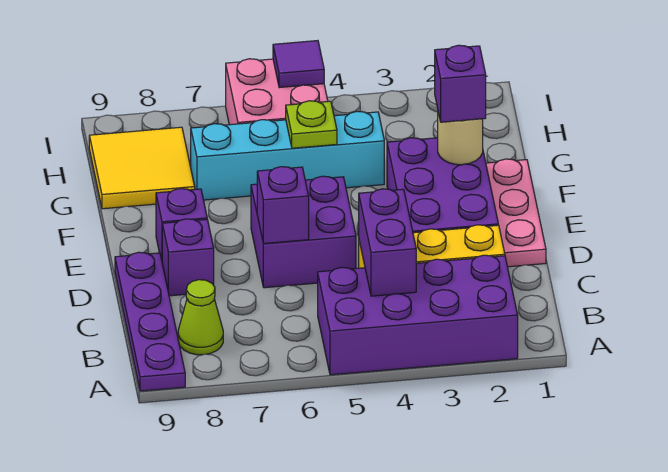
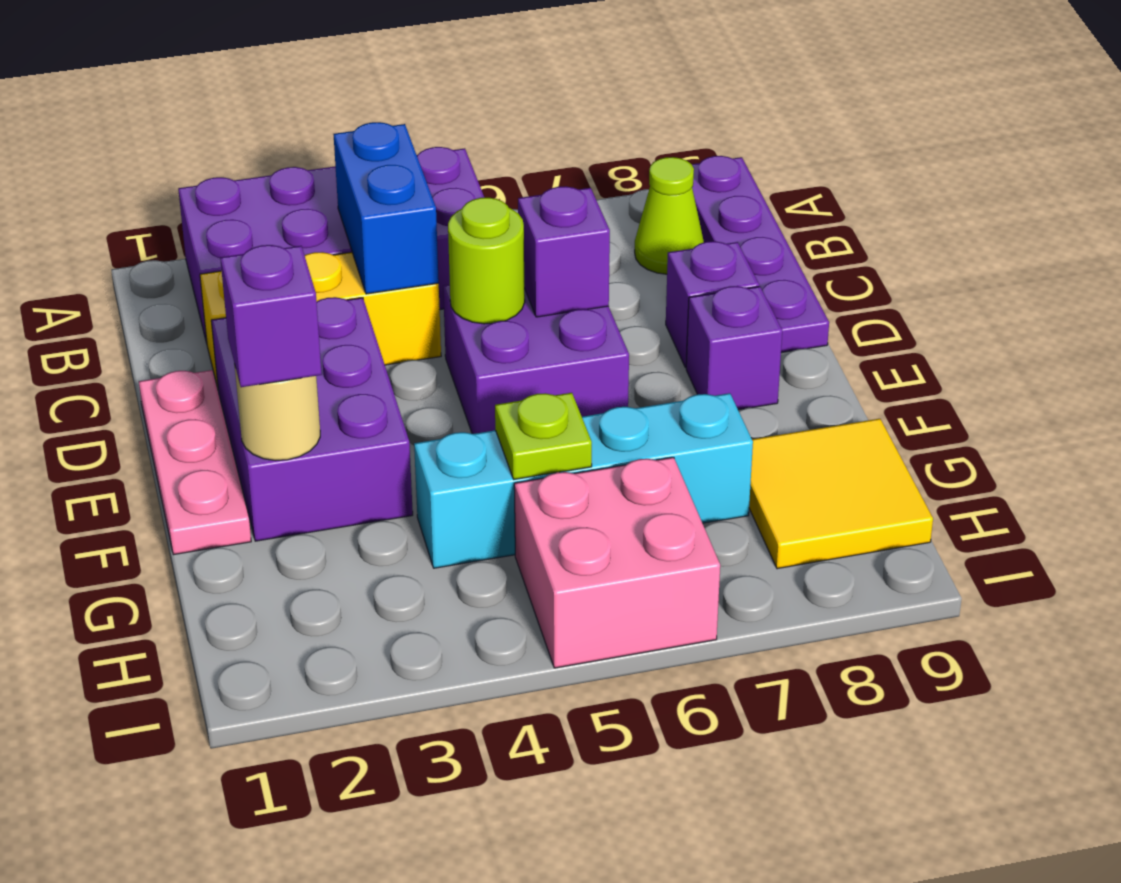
purple 1x2 brick [359,189,416,296] -> blue 1x2 brick [334,122,439,294]
none -> lime 1x1 round brick [448,198,525,324]
purple 1x1 tile [273,41,324,88] -> none

